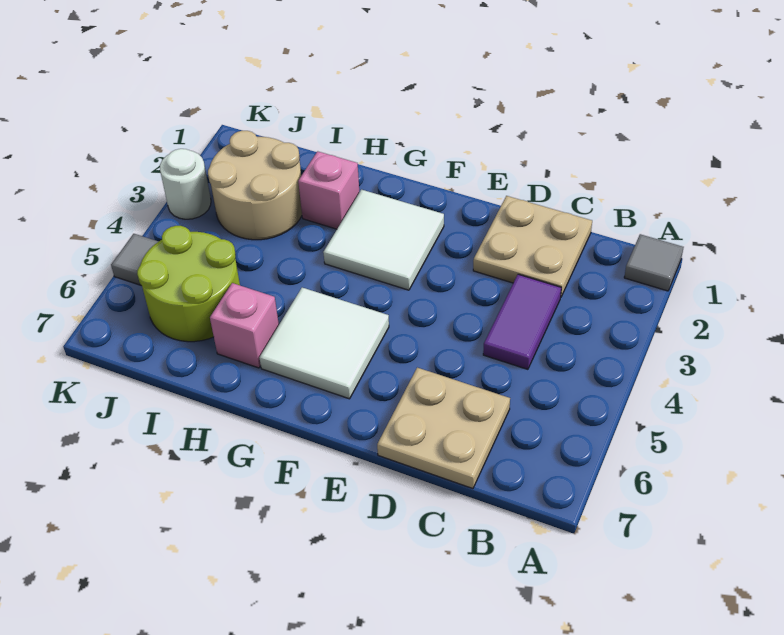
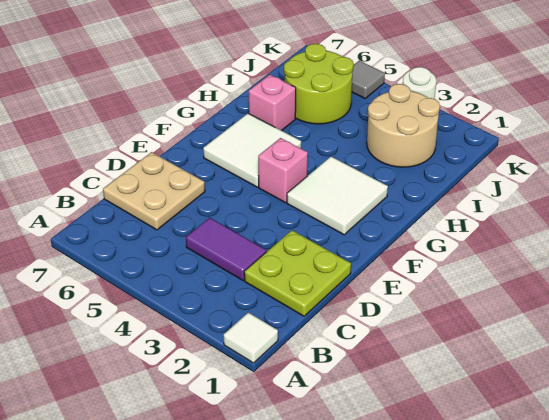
grey 1x1 tile [624,234,684,291] -> white 1x1 tile [224,312,278,363]
tan 2x2 plate [473,196,592,298] -> lime 2x2 plate [244,230,351,316]
pink 1x1 brick [298,151,359,229] -> pink 1x1 brick moved to [258,138,308,203]

